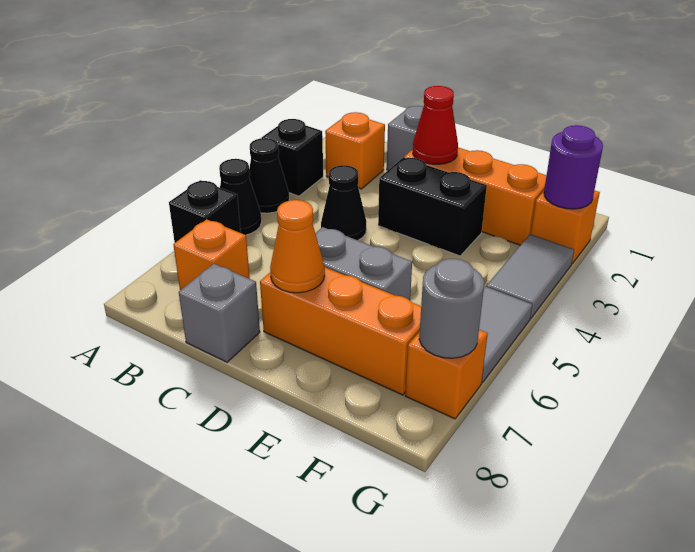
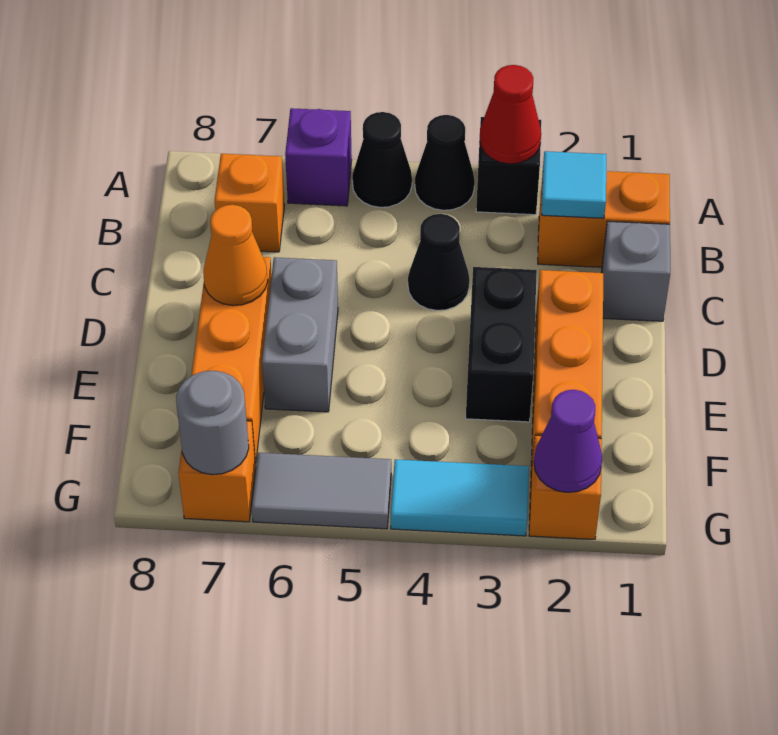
black 1x1 brick [169,180,241,243] -> purple 1x1 brick [285,108,352,206]
orange 1x1 brick [325,112,385,189] -> orange 1x2 brick [538,171,670,267]
none -> cyan 1x1 tile [542,151,606,218]
grey 1x1 brick [179,264,260,362] -> none
red 1x1 cone [413,86,458,164] -> red 1x1 cone moved to [480,65,541,164]
purple 1x1 round brick [544,125,603,209] -> purple 1x1 cone [534,390,602,492]
grey 1x2 tile [487,234,574,319] -> cyan 1x2 tile [391,459,529,536]

